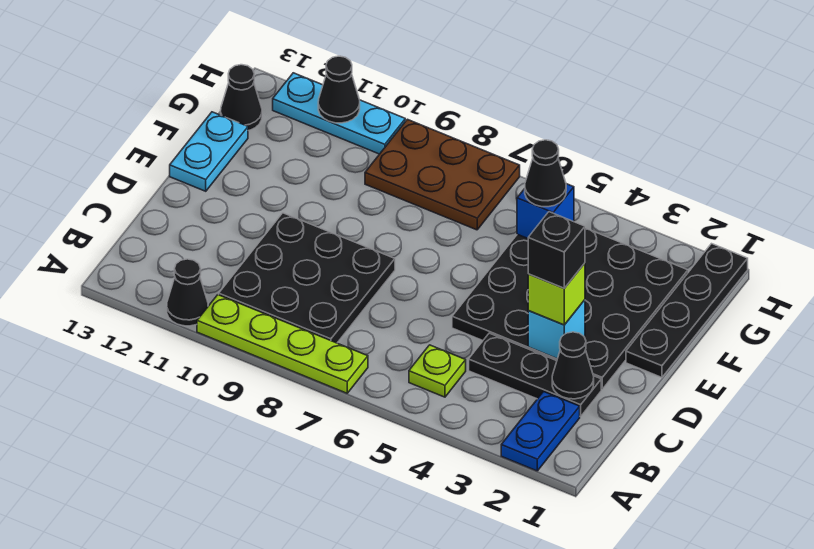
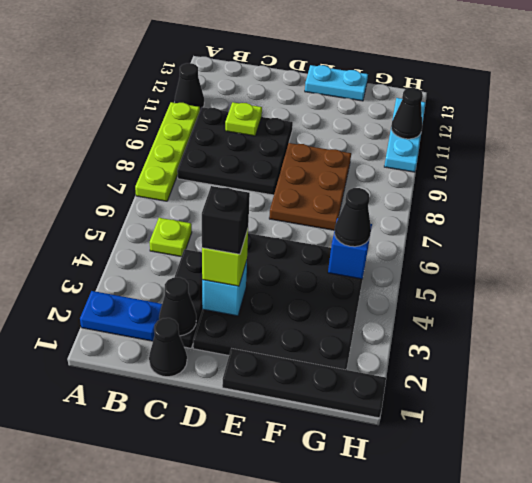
none -> lime 1x1 plate [225,102,262,136]
brown 2x3 plate [365,119,520,230] -> brown 2x3 plate moved to [269,143,351,230]
black 1x1 cone [221,65,262,131] -> black 1x1 cone moved to [149,318,187,377]

